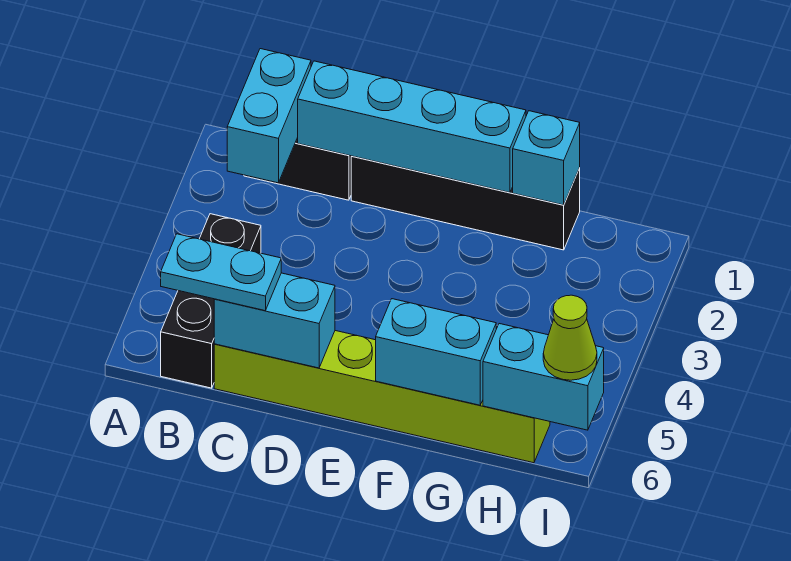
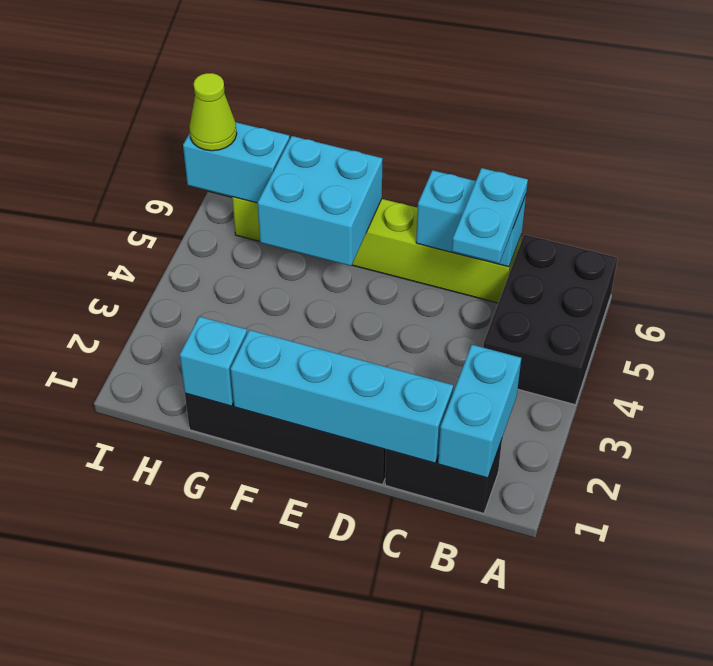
black 1x3 brick [161,214,261,388] -> black 2x3 brick [483,234,618,405]
cyan 1x2 plate [161,234,281,311] -> cyan 1x2 plate turned to [452,168,528,263]
cyan 1x2 brick [376,299,496,405] -> cyan 2x2 brick [258,136,383,266]

